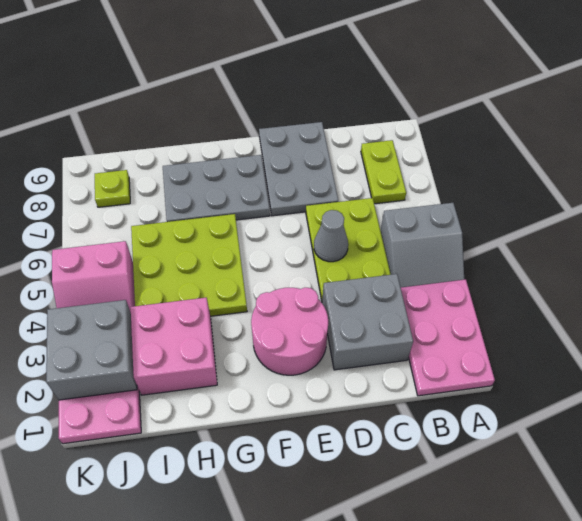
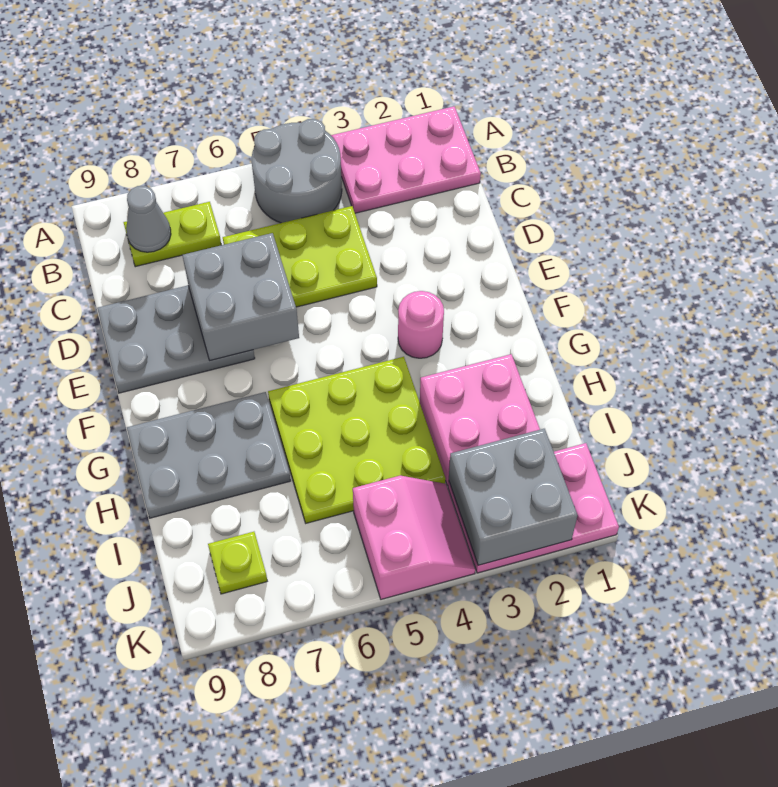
grey 2x2 slope [380,203,464,287] -> grey 2x2 round brick [252,119,342,223]
grey 2x2 brick [322,274,413,370] -> grey 2x2 brick moved to [183,233,299,361]
grey 1x1 cone [314,210,348,262] -> grey 1x1 cone moved to [126,186,171,252]
pink 2x2 round brick [251,288,328,375] -> pink 1x1 round brick [398,291,444,358]
grey 2x3 plate [163,155,270,222] -> grey 2x3 plate turned to [127,392,291,518]

